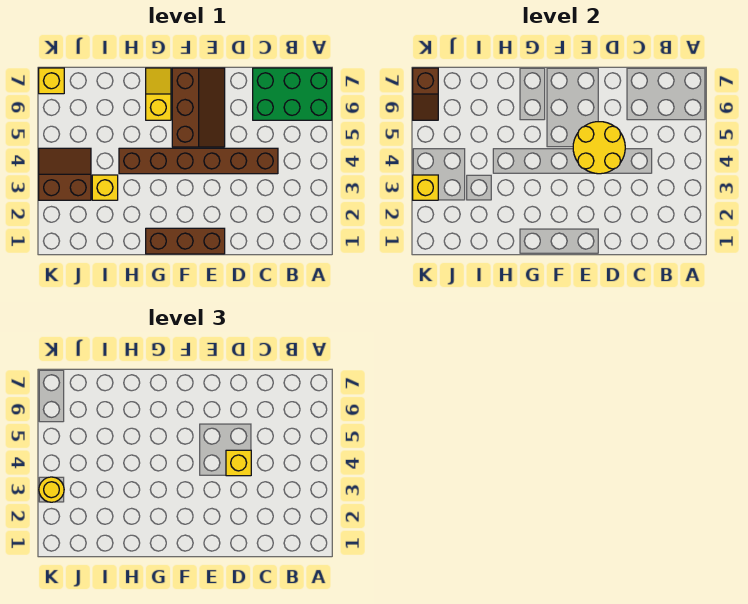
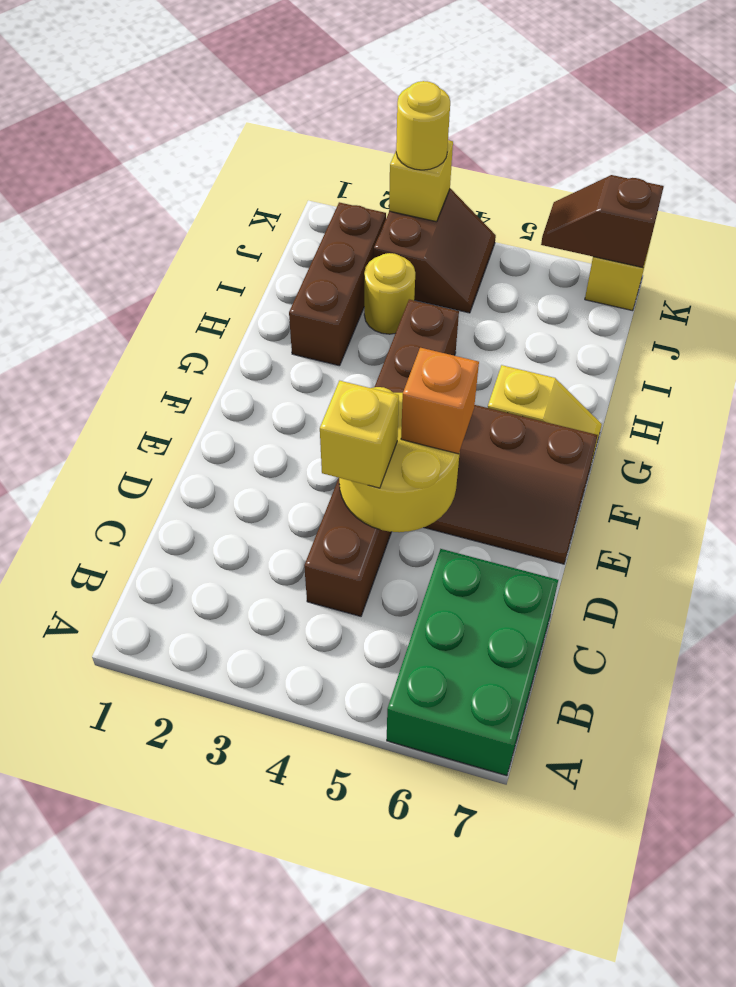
brown 1x3 brick [146,228,225,254] -> brown 1x3 brick moved to [289,202,386,366]
none -> orange 1x1 brick [401,348,479,454]
yellow 1x1 brick [92,175,118,200] -> yellow 1x1 round brick [364,253,415,334]

